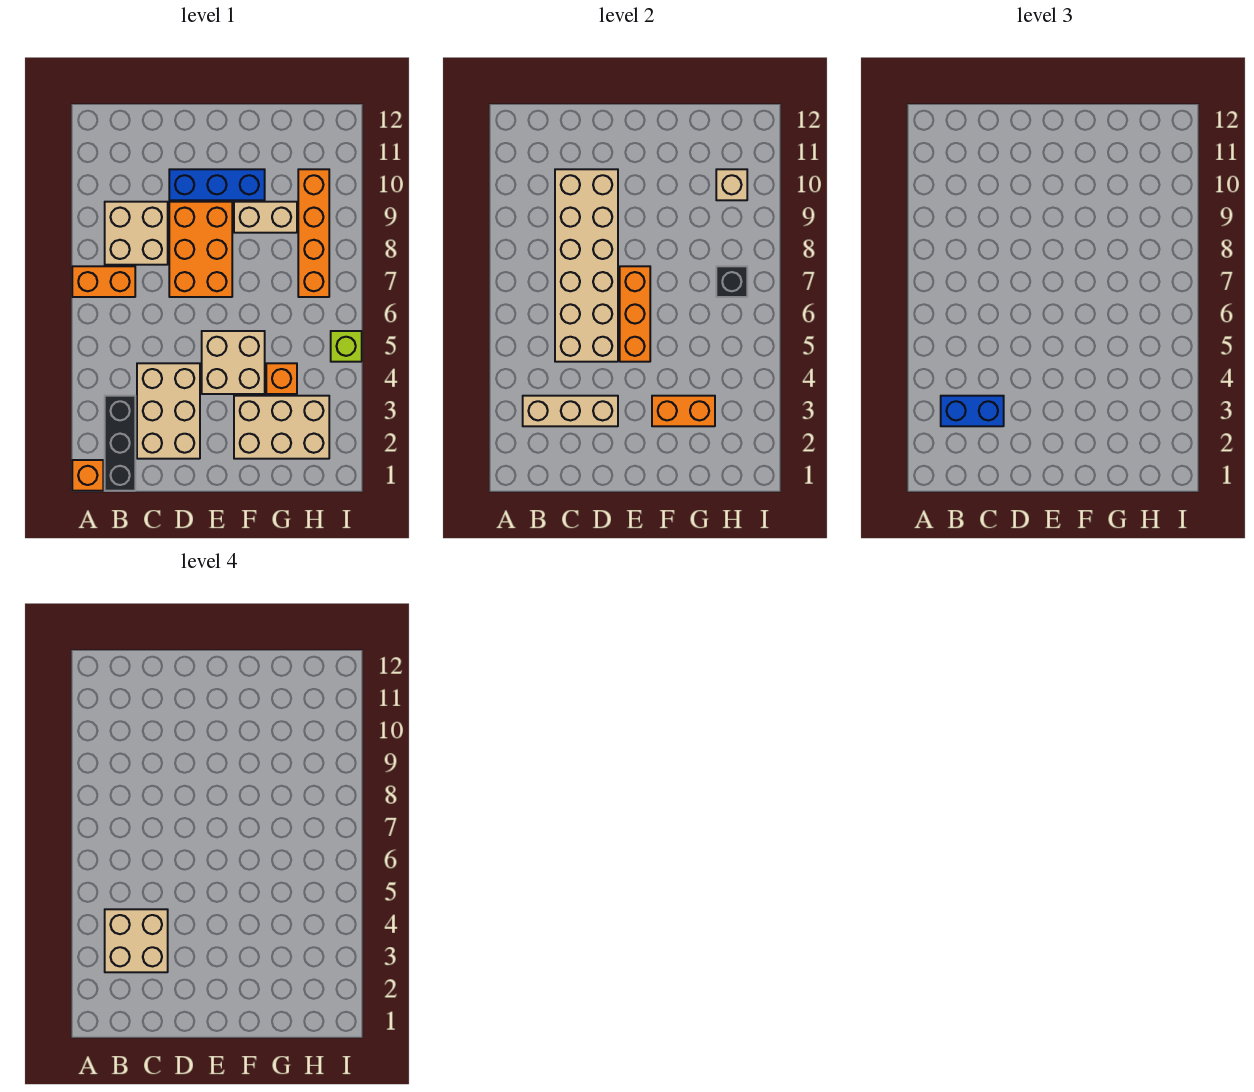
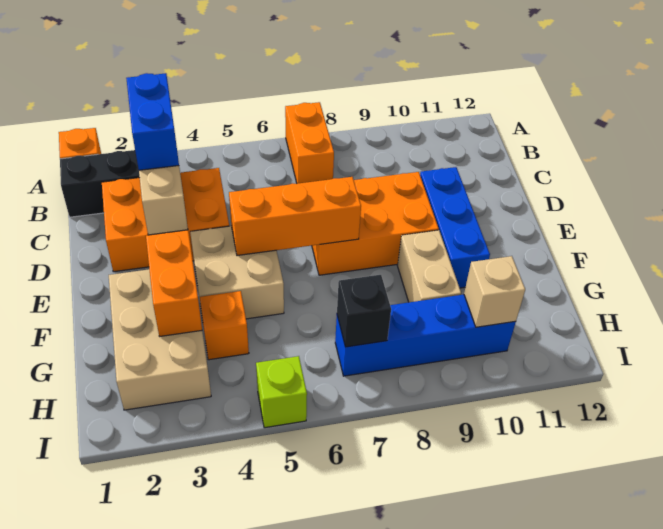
tan 2x2 brick [105,909,168,972] -> none
tan 2x2 brick [105,202,168,265] -> none
tan 2x3 brick [137,363,200,459] -> orange 2x3 brick [102,168,229,272]
tan 2x6 brick [555,169,618,362] -> none
orange 1x4 brick [298,169,329,297] -> blue 1x4 brick [335,295,516,376]

